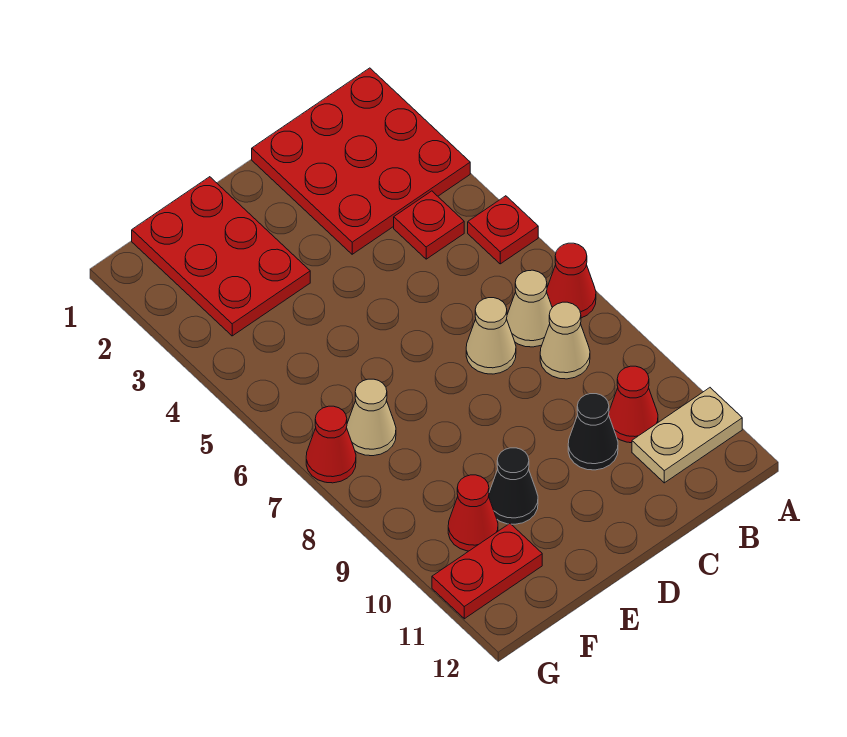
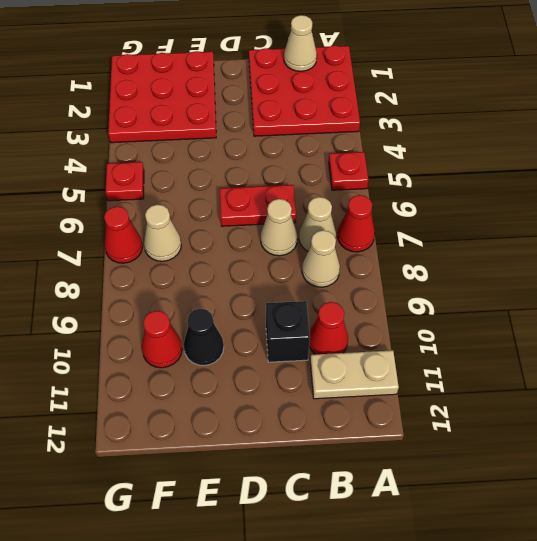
none -> tan 1x1 cone [284,15,317,71]
red 1x1 plate [394,191,464,259] -> red 1x1 plate moved to [106,162,144,201]
black 1x1 cone [568,394,618,470] -> black 1x1 brick [266,301,310,362]
red 2x3 plate [132,177,310,336] -> red 3x3 plate [108,51,216,143]
red 1x2 plate [432,524,542,619] -> red 1x2 plate moved to [220,185,296,226]

